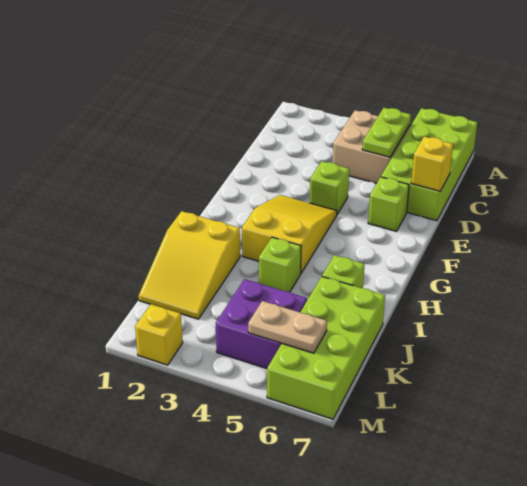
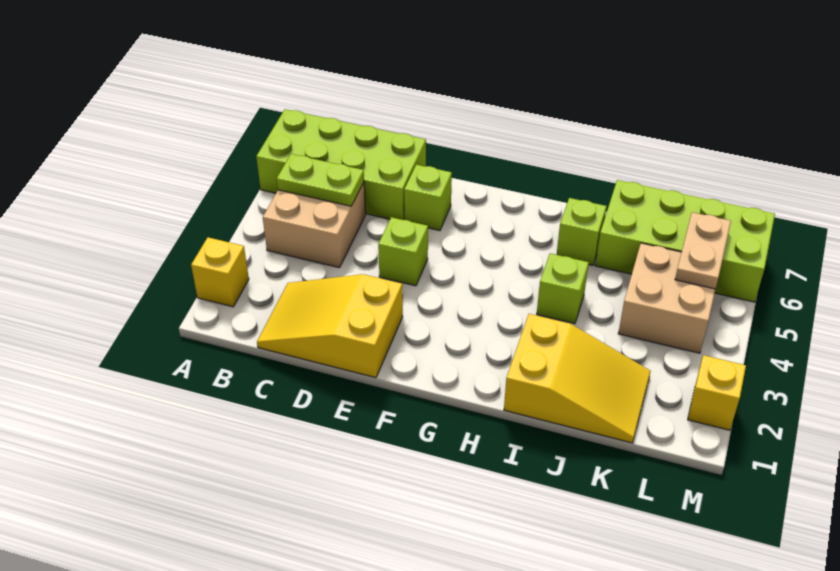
yellow 1x1 brick [411,137,453,191] -> yellow 1x1 brick moved to [191,237,249,307]
yellow 2x3 slope [242,195,337,273] -> yellow 2x3 slope moved to [257,274,403,378]
purple 2x2 brick [216,279,307,369] -> tan 2x2 brick [618,243,715,353]

